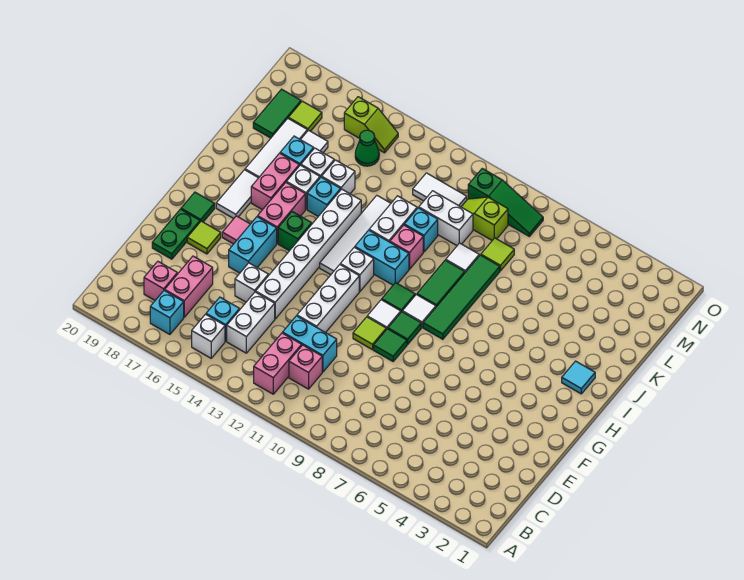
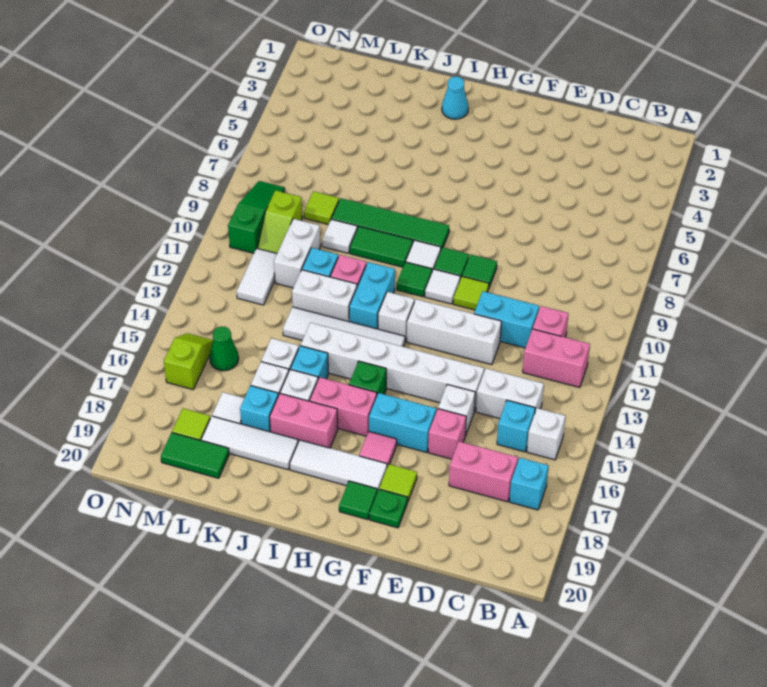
pink 1x1 brick [144,262,177,300] -> pink 1x1 brick moved to [428,409,466,459]
cyan 1x2 brick [283,316,337,372] -> cyan 1x2 brick turned to [474,291,539,348]
green 1x2 plate [152,209,200,259] -> green 1x1 plate [369,489,408,528]
white 1x2 tile [216,170,258,219] -> white 1x3 tile [290,440,387,492]
cyan 1x1 tile [562,361,595,394] -> cyan 1x1 cone [442,77,468,119]

